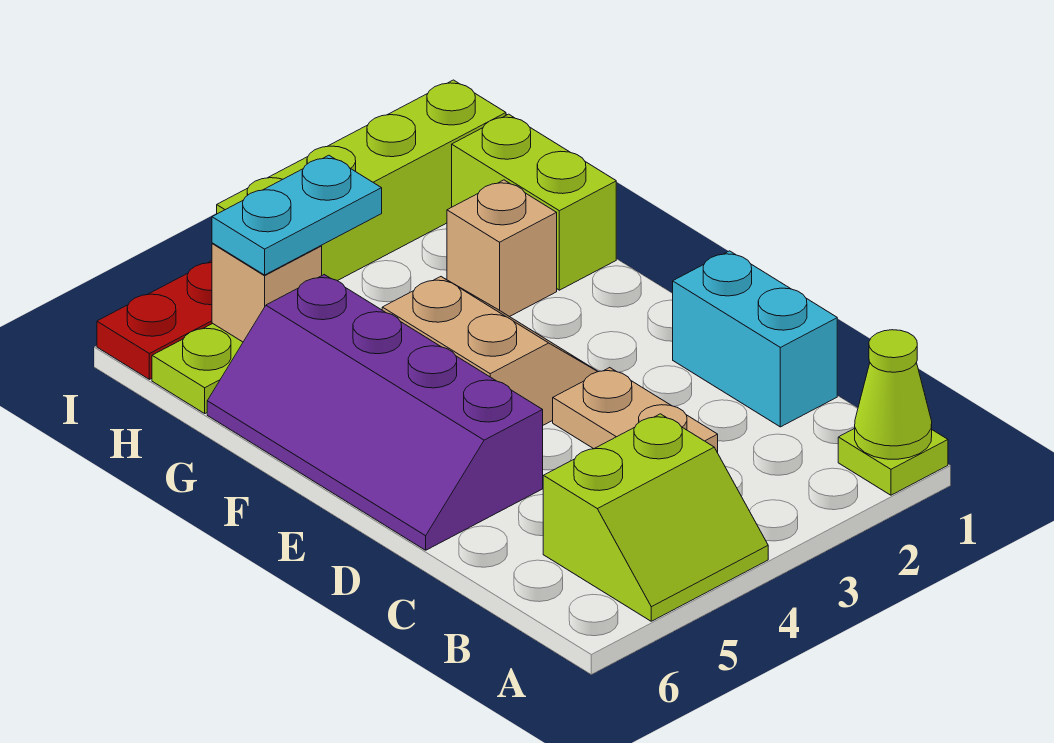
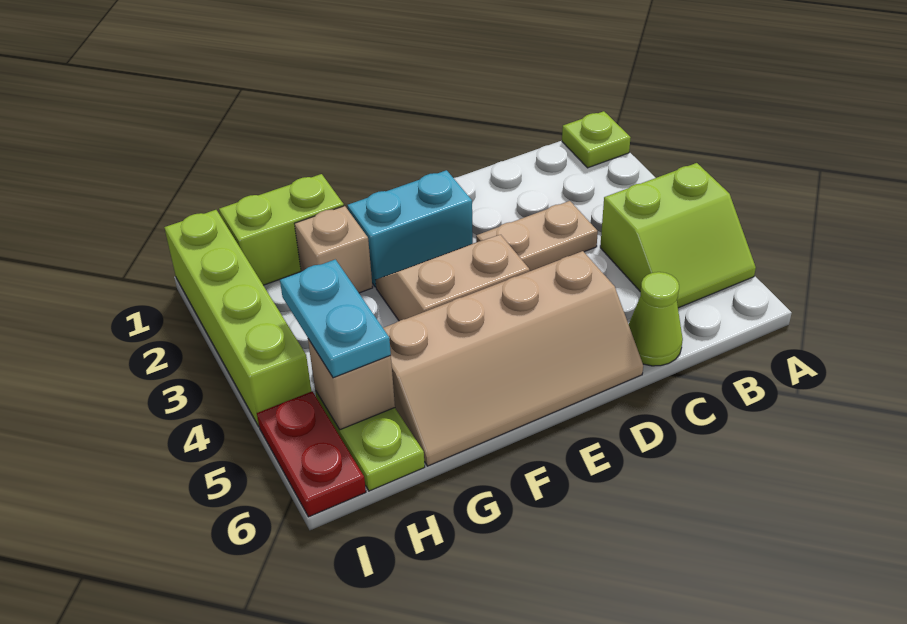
lime 1x1 cone [855,330,932,459] -> lime 1x1 cone moved to [629,272,683,366]
lime 2x2 slope [543,414,768,621] -> lime 2x2 slope turned to [600,163,756,308]
cyan 1x2 brick [673,251,837,427] -> cyan 1x2 brick moved to [347,170,473,287]
purple 2x4 slope [207,275,543,550] -> tan 2x4 slope [383,251,643,466]

